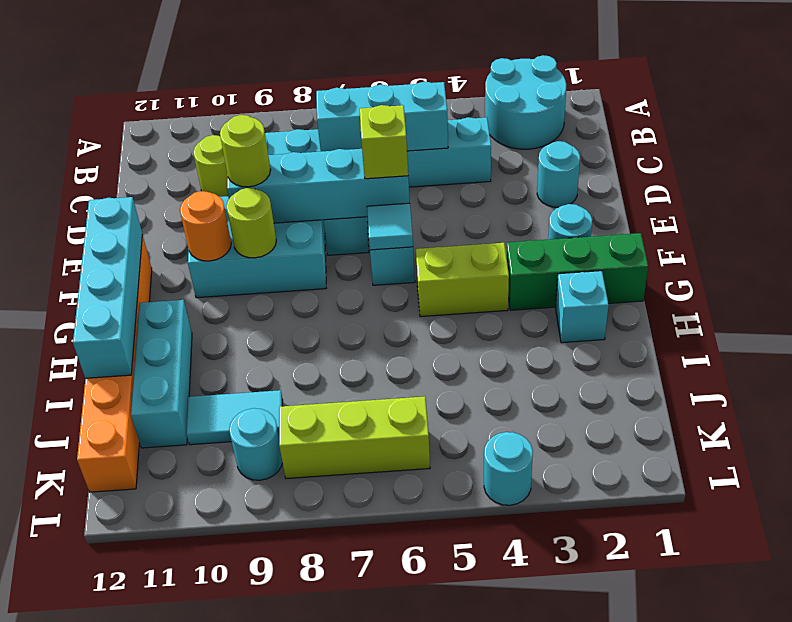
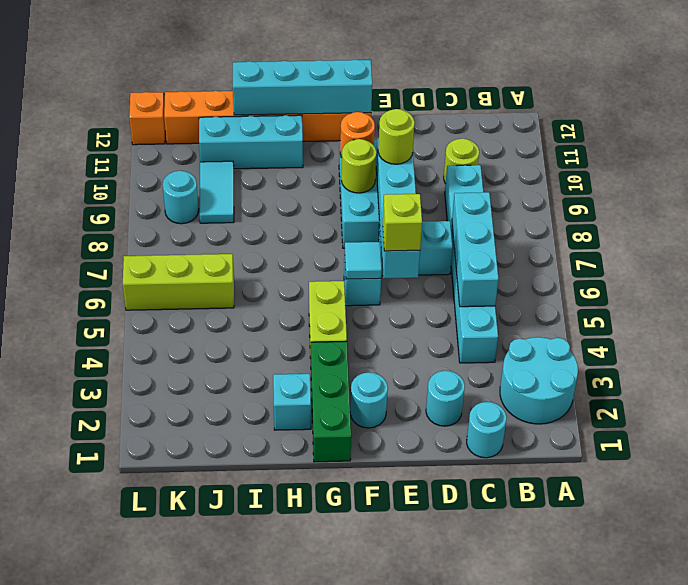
lime 1x3 brick [279,396,430,479] -> lime 1x3 brick turned to [123,254,234,310]
cyan 1x1 round brick [484,432,533,505] -> cyan 1x1 round brick moved to [467,402,506,458]
none -> orange 1x1 brick [129,92,165,145]

